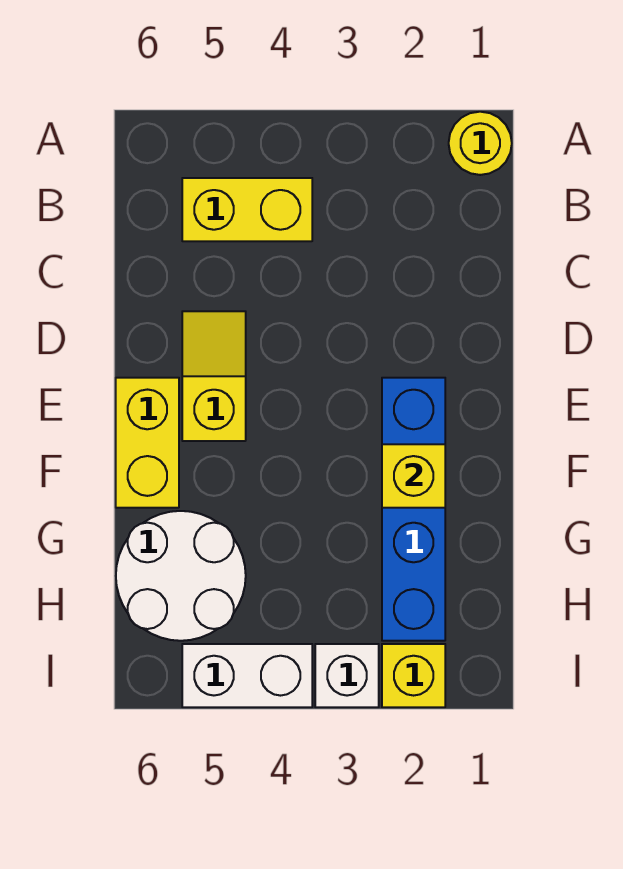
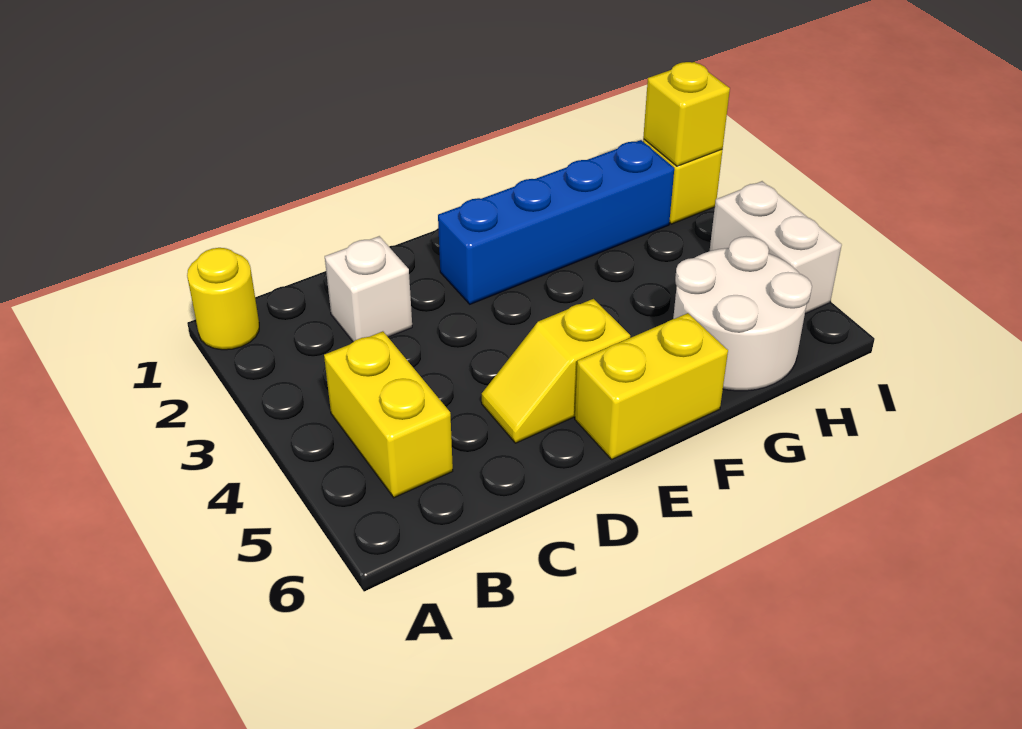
yellow 1x1 brick [382,444,445,508] -> yellow 1x1 brick moved to [643,62,730,166]
white 1x1 brick [315,644,379,707] -> white 1x1 brick moved to [325,236,412,342]

